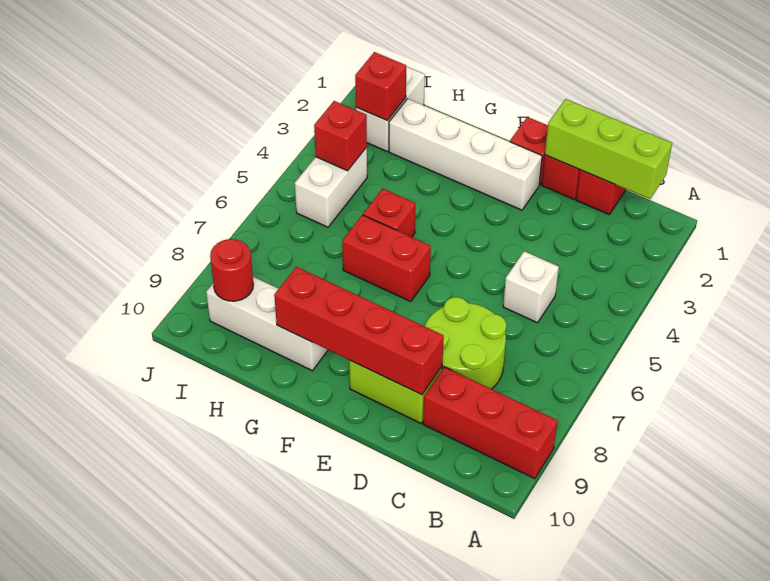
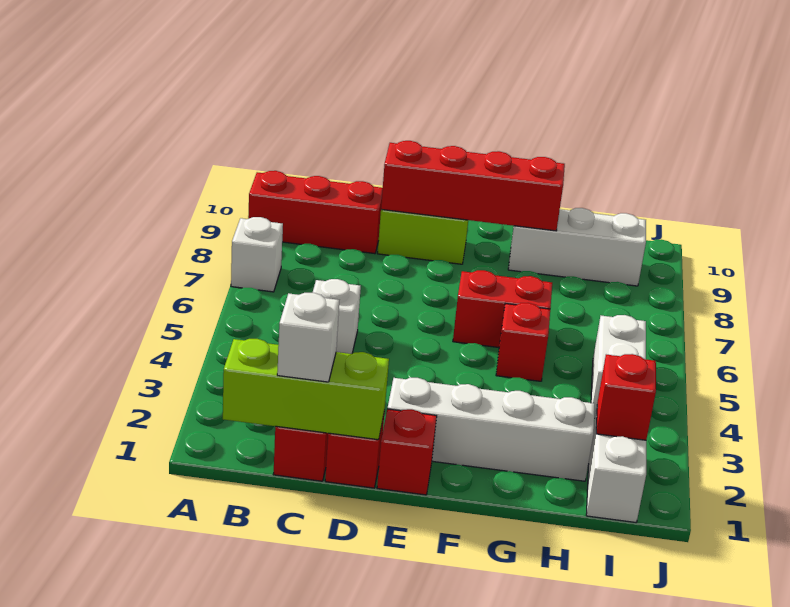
none -> white 1x1 brick [231,217,283,292]
none -> white 1x1 brick [277,293,339,382]
lime 2x2 round brick [425,297,506,389] -> none
red 1x1 brick [314,101,367,171] -> none
red 1x1 round brick [210,239,253,301] -> none

